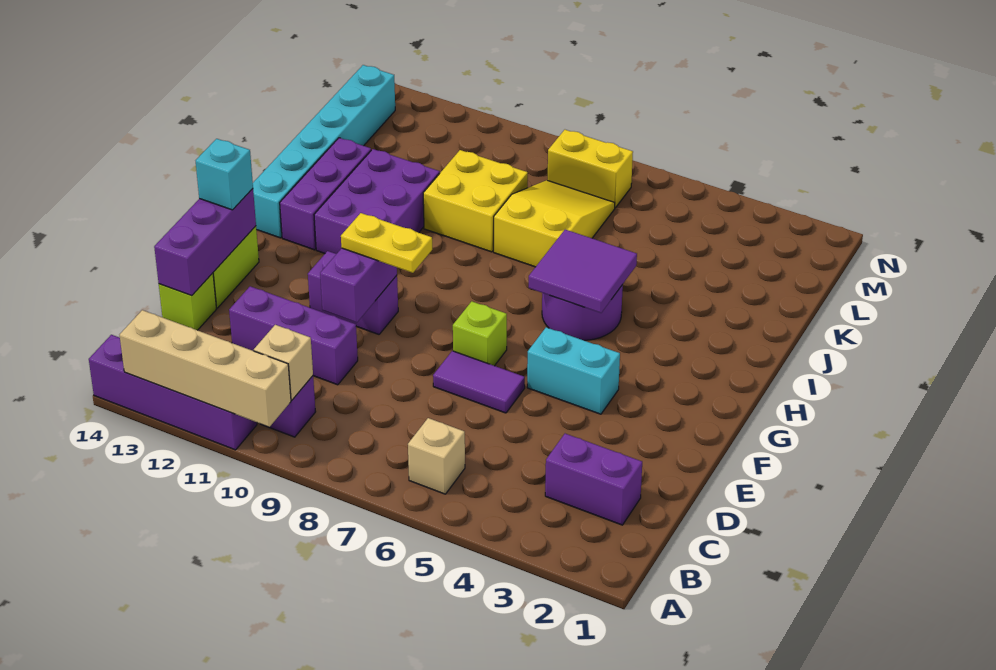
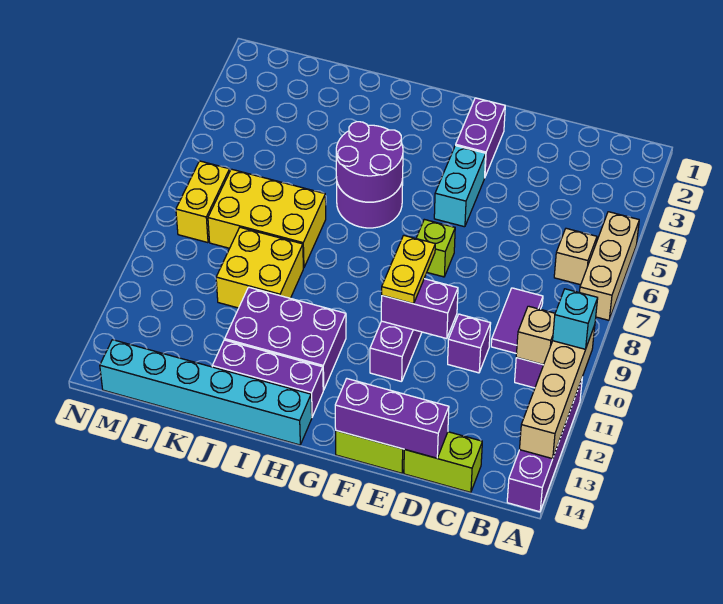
none -> tan 1x3 brick [579,212,639,320]
purple 1x2 brick [545,434,642,525] -> purple 1x2 brick moved to [456,98,505,176]
purple 1x3 brick [229,286,358,385] -> purple 1x1 brick [448,314,491,373]
lime 1x1 brick [159,273,216,330] -> lime 1x2 brick [404,432,482,493]
purple 1x2 tile [433,351,525,413] -> purple 1x2 tile moved to [491,288,543,354]
cyan 1x1 brick [196,139,253,210] -> cyan 1x1 brick moved to [553,289,598,349]
purple 2x2 tile [529,230,637,313] -> purple 2x2 round brick [336,122,403,202]
yellow 2x3 slope [494,180,615,267] -> yellow 2x3 brick [208,169,326,268]

